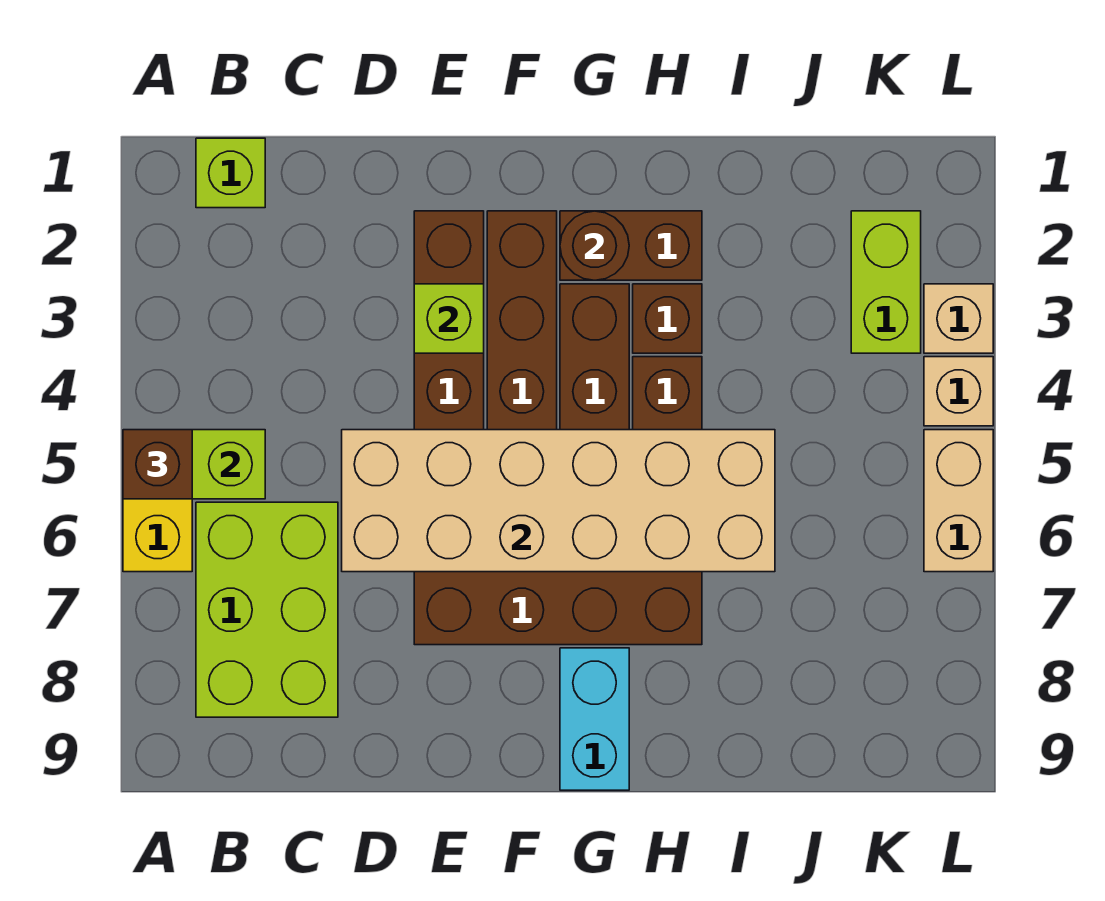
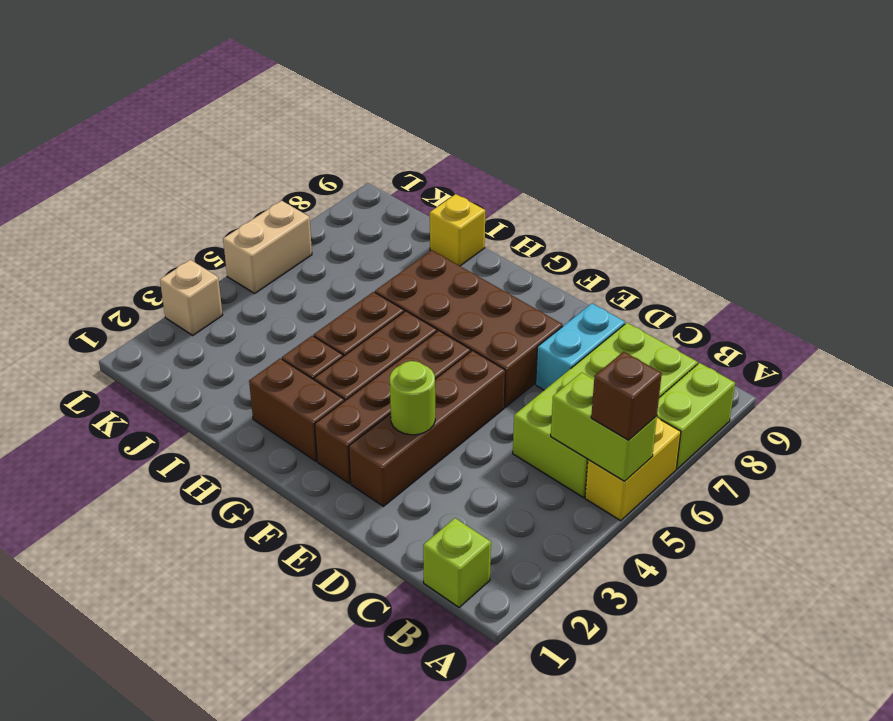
lime 2x3 brick [196,502,338,717] -> lime 2x4 brick [513,323,698,497]
tan 2x6 brick [342,430,775,572] -> none
lime 1x1 brick [414,284,484,353] -> lime 1x1 round brick [390,361,435,435]
brown 1x1 round brick [560,211,629,280] -> none
cyan 1x2 brick [560,648,629,790] -> cyan 1x2 brick moved to [536,304,625,390]
none -> yellow 1x1 brick [430,194,485,266]
lime 1x2 brick [851,211,921,353] -> lime 1x2 brick moved to [657,363,735,469]
tan 1x1 brick [924,357,993,426] -> none

